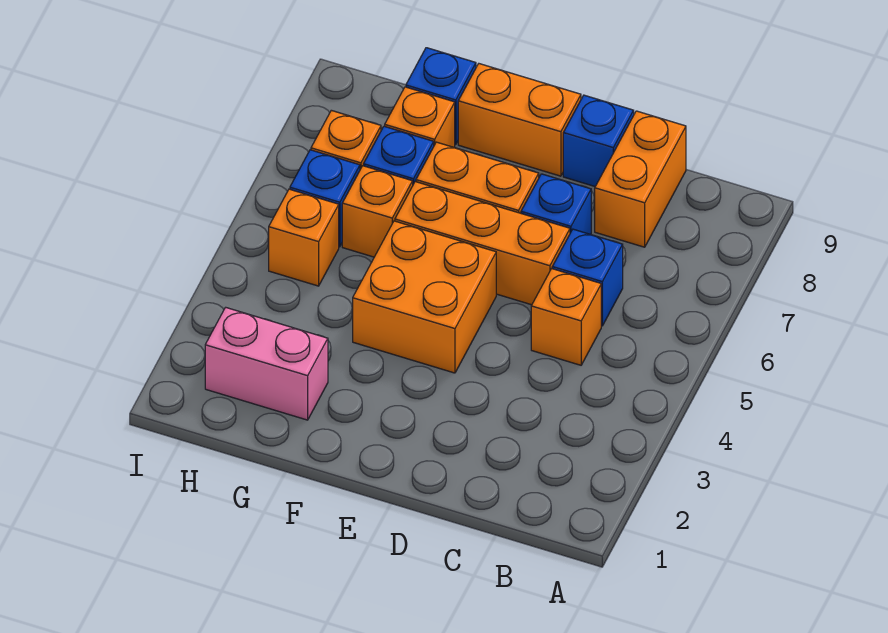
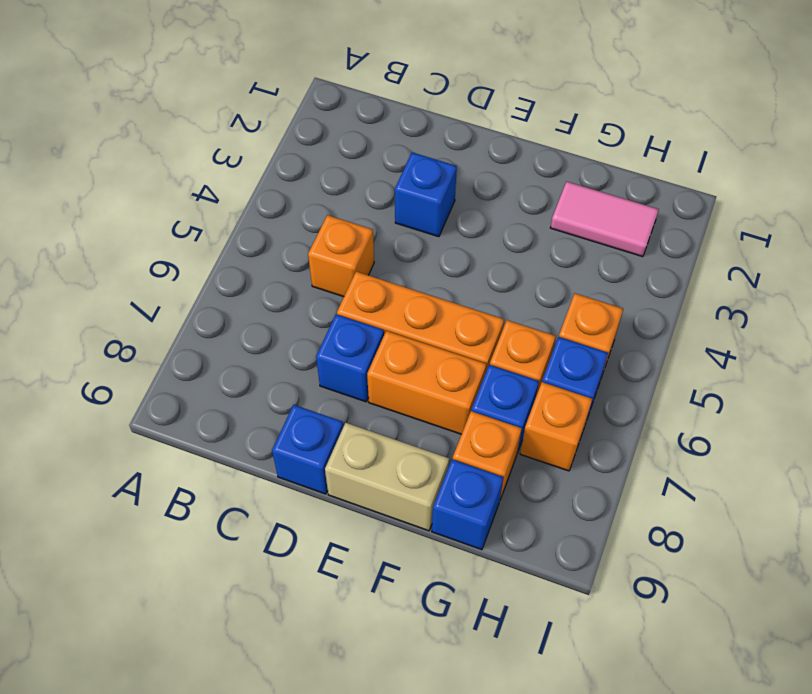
blue 1x1 brick [552,229,623,326] -> blue 1x1 brick moved to [395,152,457,237]
orange 1x2 brick [595,111,686,247] -> none
orange 2x2 brick [353,221,496,373] -> none
orange 1x2 brick [458,64,581,176] -> tan 1x2 brick [325,423,449,531]
pink 1x2 brick [205,307,328,420] -> pink 1x2 tile [550,182,659,257]

